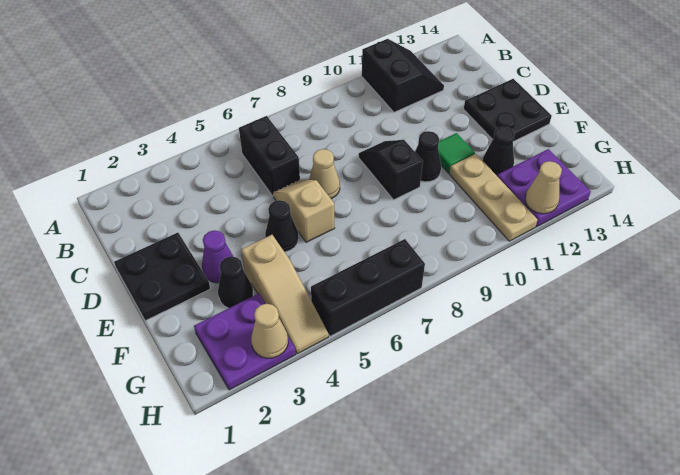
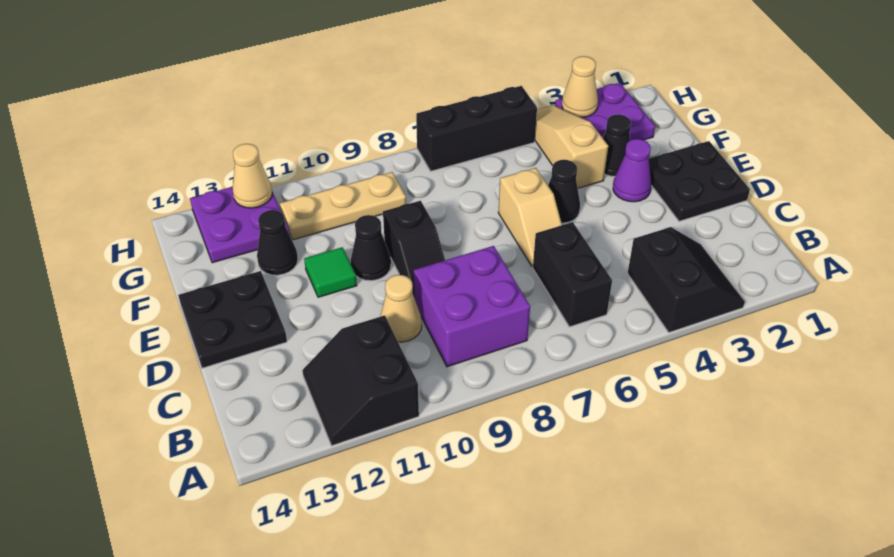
none -> black 2x2 slope [628,227,745,332]
none -> purple 2x2 brick [414,246,530,367]
tan 1x1 cone [309,149,340,199] -> tan 1x1 cone moved to [380,275,422,342]
tan 1x3 plate [449,154,538,241] -> tan 1x3 plate turned to [280,172,406,240]

